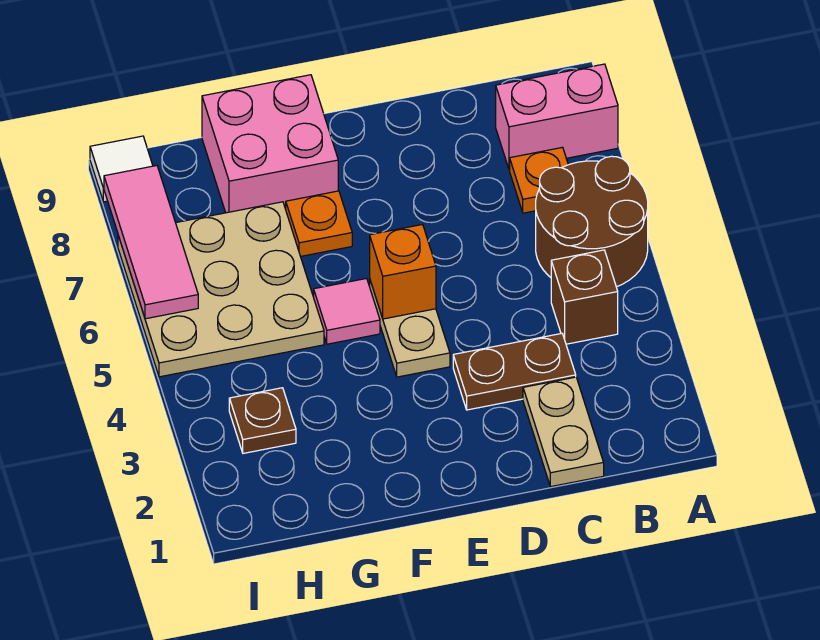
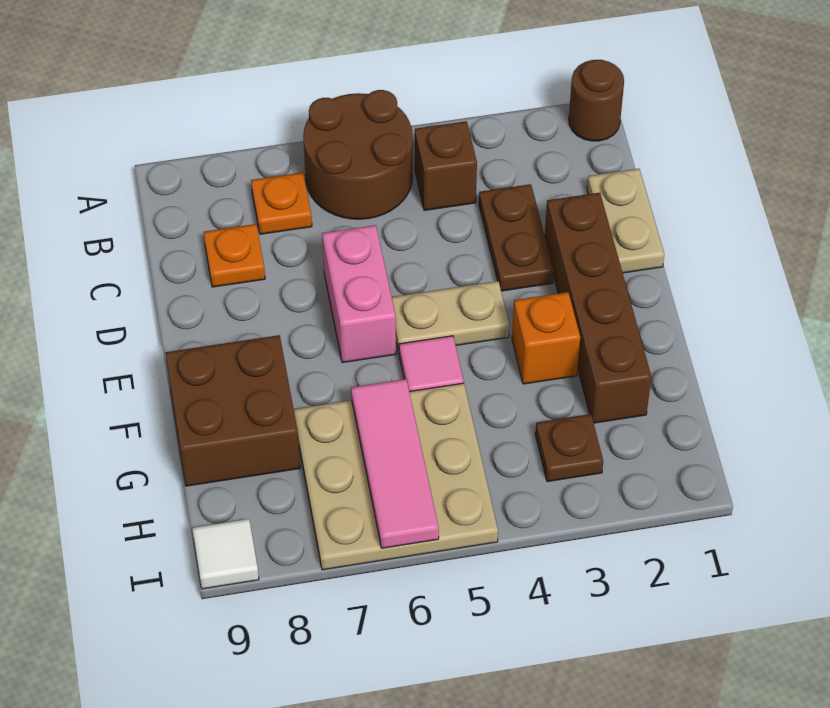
none -> brown 1x1 round brick [569,60,624,141]
pink 1x2 brick [496,64,618,169] -> pink 1x2 brick moved to [322,225,396,363]
tan 1x2 plate [523,377,604,487] -> tan 1x2 plate turned to [587,169,664,273]
none -> brown 1x4 brick [545,193,651,423]
orange 1x1 brick [370,225,436,319] -> orange 1x1 brick moved to [512,292,580,384]
orange 1x1 plate [286,191,352,256] -> orange 1x1 plate moved to [203,224,265,287]
pink 2x2 brick [202,75,338,213] -> brown 2x2 brick [165,335,300,486]
pink 1x3 tile [104,166,198,319] -> pink 1x3 tile turned to [351,379,439,548]

